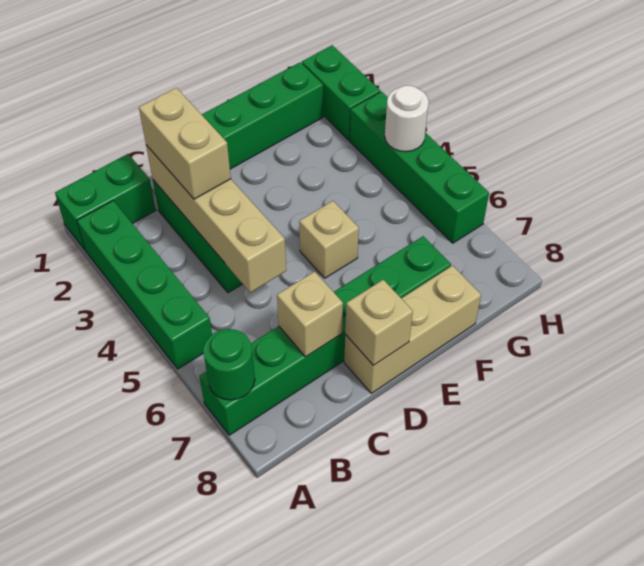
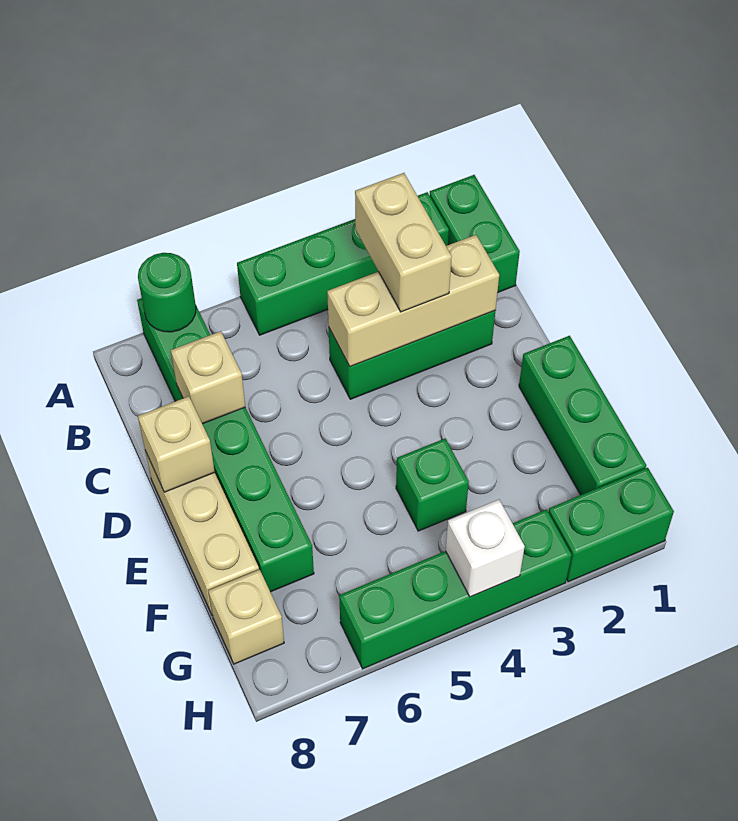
tan 1x4 brick [146,145,286,292] -> tan 1x3 brick [327,235,499,367]
tan 1x2 brick [139,88,231,199] -> tan 1x2 brick turned to [355,173,452,312]
tan 1x1 brick [299,201,359,278] -> tan 1x1 brick moved to [208,570,284,664]
none -> green 1x1 brick [396,439,469,531]
white 1x1 round brick [385,85,429,152] -> white 1x1 brick [446,500,525,597]

